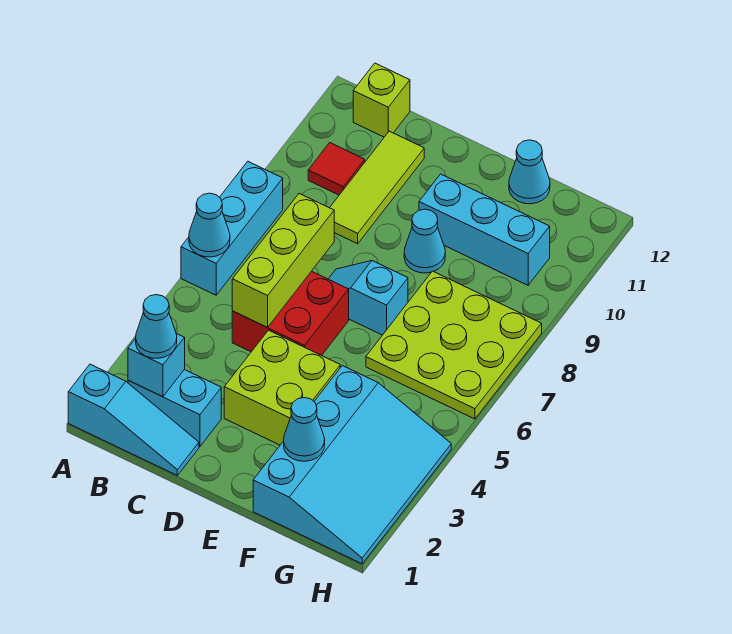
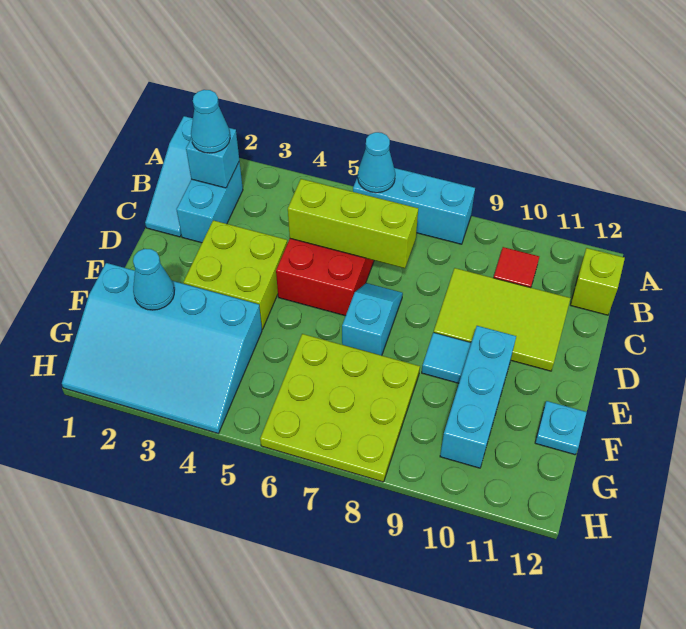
lime 1x3 tile [330,131,424,244] -> lime 2x3 tile [434,268,570,371]
cyan 1x1 cone [404,209,445,273] -> cyan 1x1 tile [422,333,471,383]
cyan 1x1 cone [509,140,550,204] -> cyan 1x1 plate [535,401,587,455]

